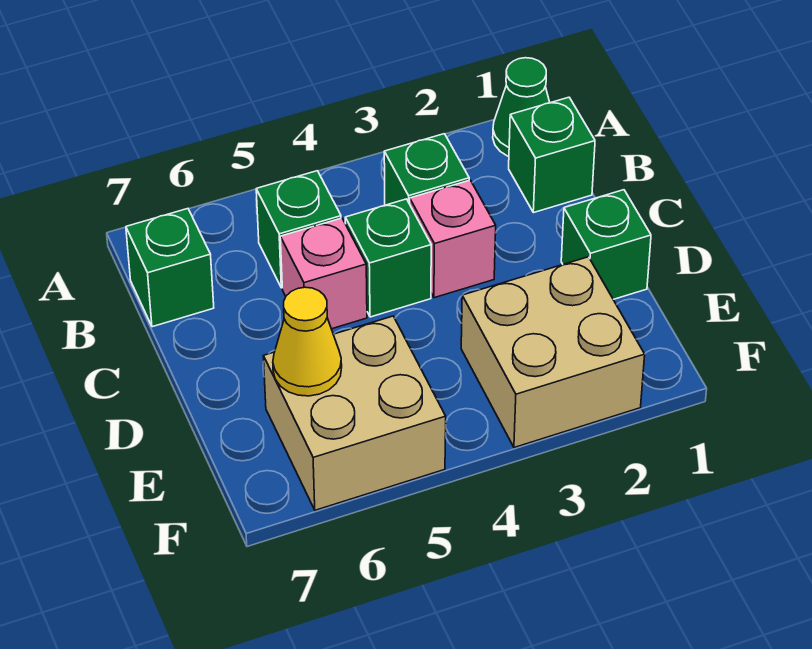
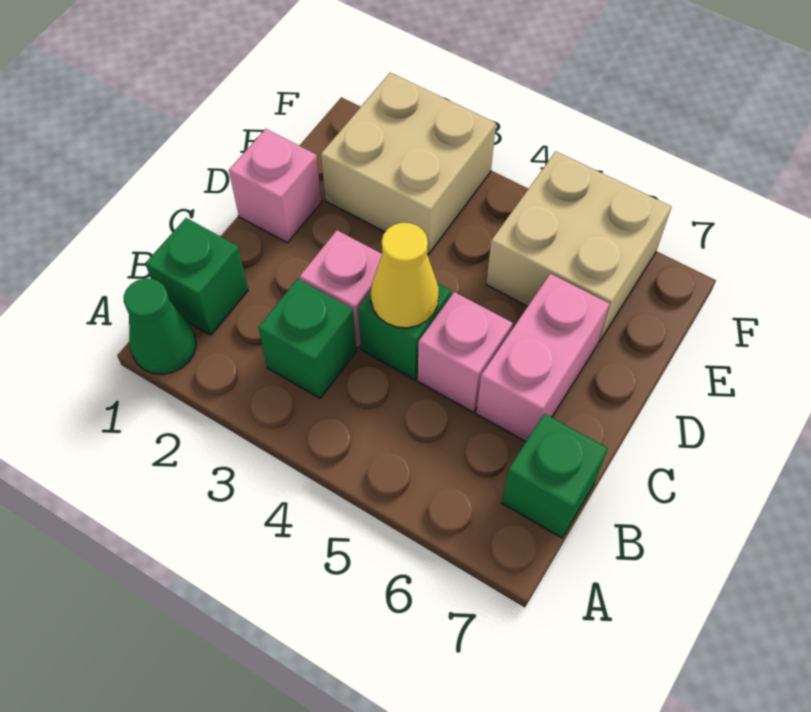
green 1x1 brick [256,171,341,288] -> none
none -> pink 1x2 brick [476,274,609,441]
green 1x1 brick [561,190,651,299] -> pink 1x1 brick [229,129,322,243]
yellow 1x1 cone [273,287,342,396] -> yellow 1x1 cone moved to [371,223,439,328]

